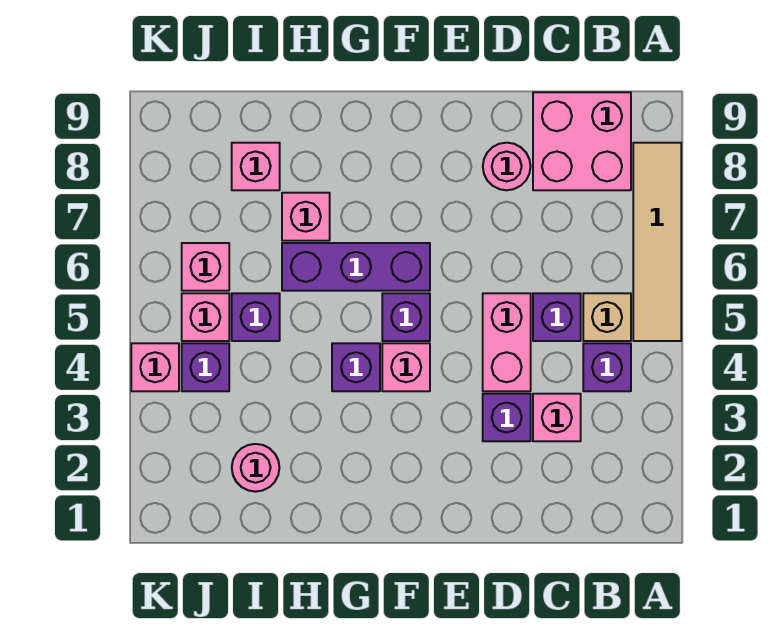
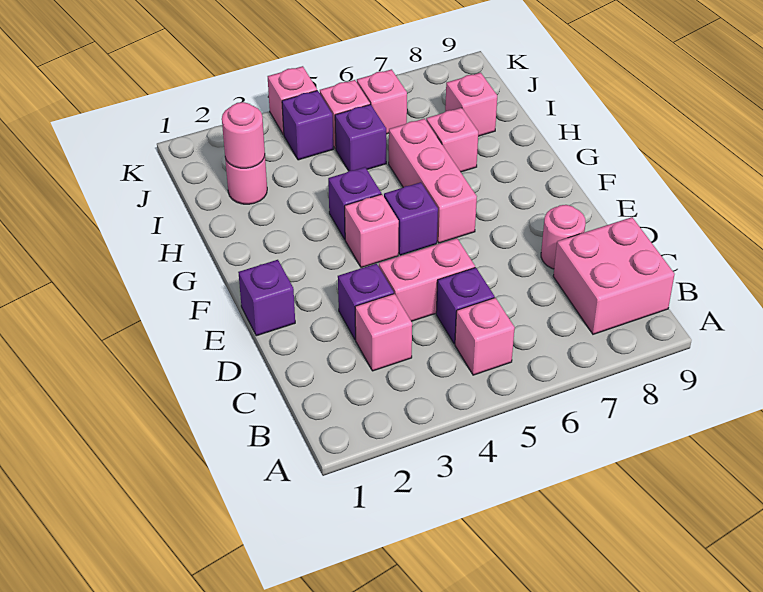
tan 1x4 tile [633,143,681,341] -> none
purple 1x1 brick [583,343,631,391] -> purple 1x1 brick moved to [238,260,295,336]
tan 1x1 brick [583,293,631,341] -> pink 1x1 brick [455,298,515,375]
purple 1x3 brick [282,243,430,291] -> pink 1x3 brick [389,119,477,243]
none -> pink 1x1 round brick [222,102,265,168]

